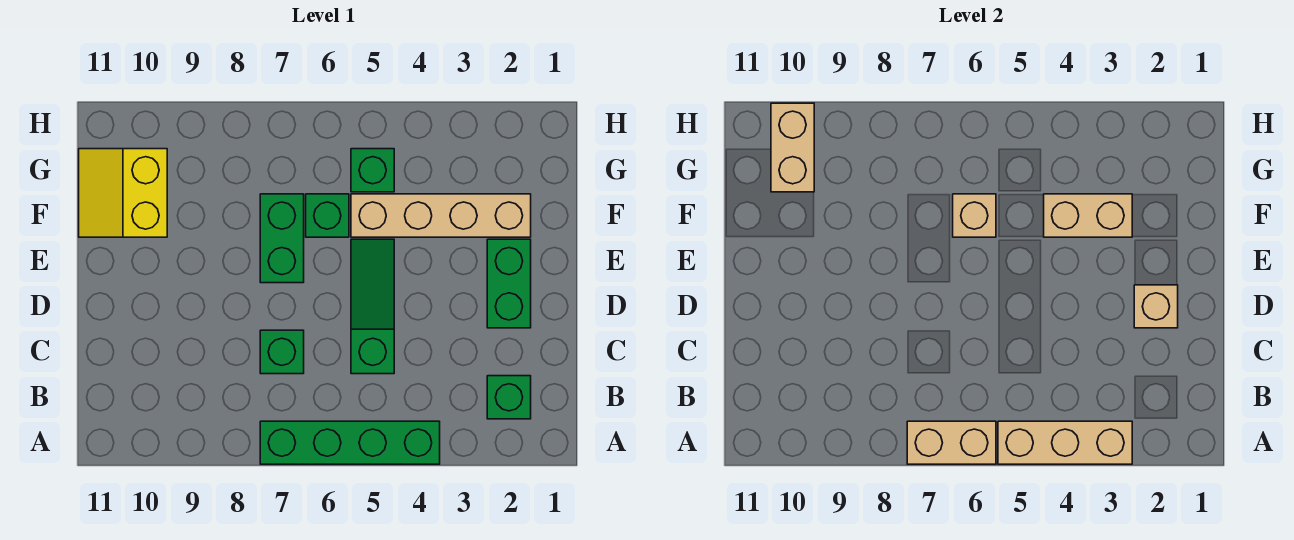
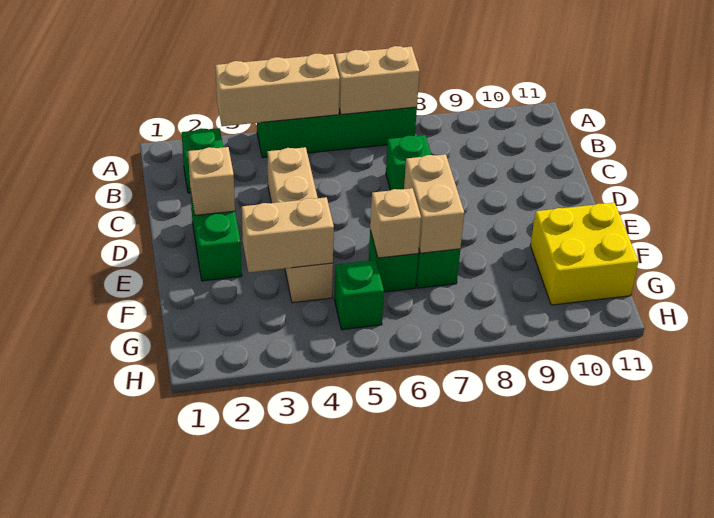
green 1x3 slope [351,239,394,374] -> none
tan 1x4 brick [351,194,531,237] -> tan 1x4 brick turned to [267,147,333,303]
yellow 2x2 slope [79,149,167,237] -> yellow 2x2 brick [530,203,638,305]
tan 1x2 brick [771,103,814,192] -> tan 1x2 brick moved to [404,154,464,253]

